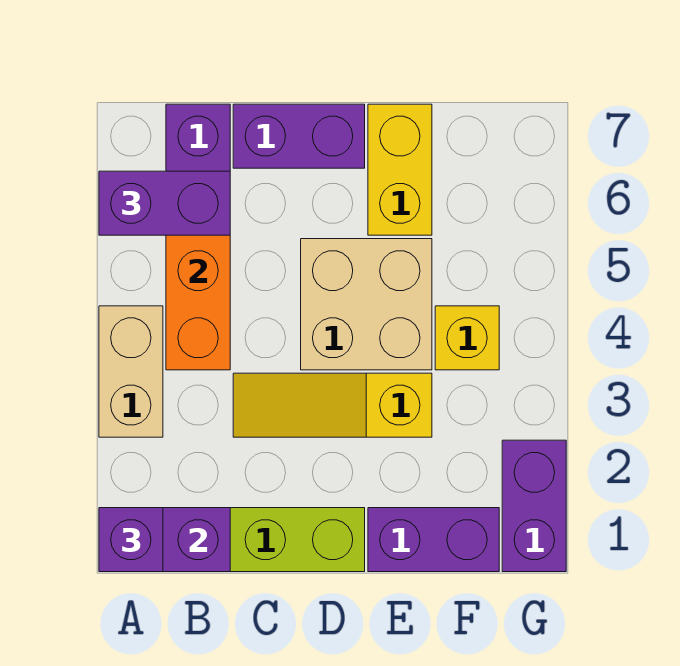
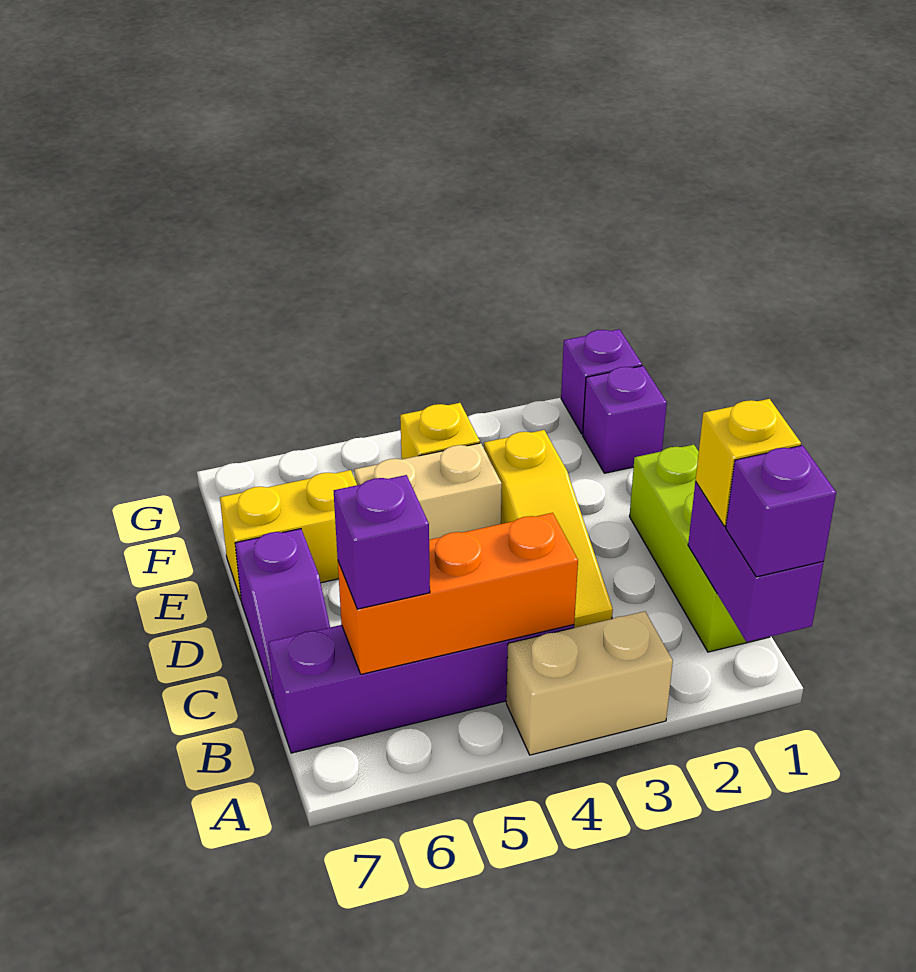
purple 1x2 brick [99,171,230,235] -> purple 1x1 brick [334,475,430,609]
none -> yellow 1x1 brick [695,399,801,526]
purple 1x2 brick [233,104,365,168] -> purple 1x2 slope [235,529,330,699]
tan 2x2 brick [301,239,432,370] -> tan 1x2 brick [354,443,502,540]
purple 1x2 brick [368,508,499,572] -> purple 1x1 brick [583,366,667,473]
purple 1x2 brick [502,440,566,572] -> purple 1x1 brick [561,329,642,434]

